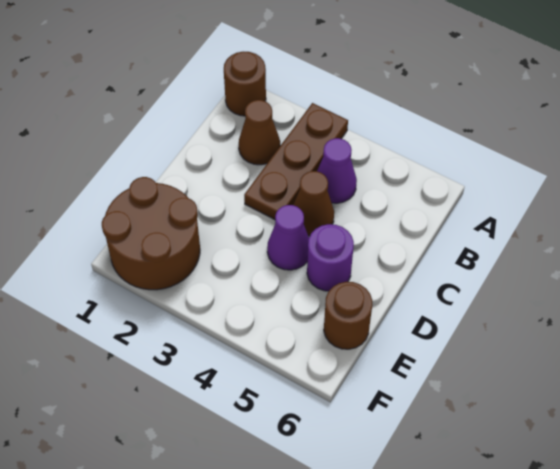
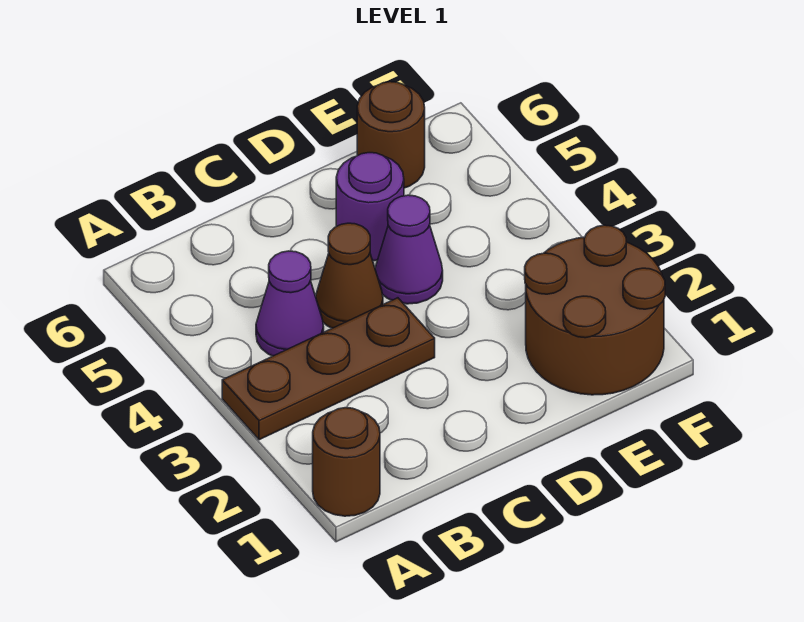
brown 1x1 cone [239,100,280,165] -> none

